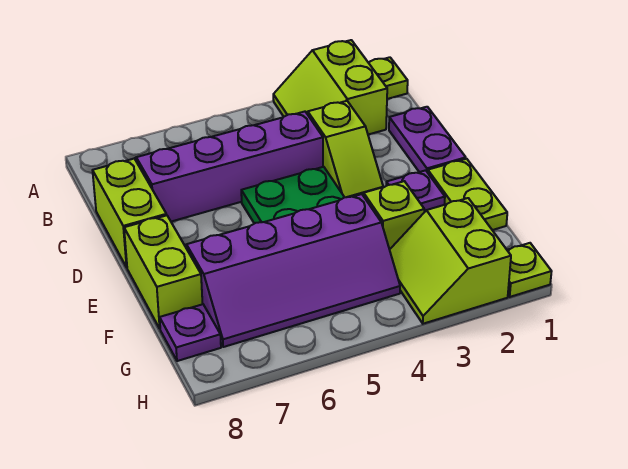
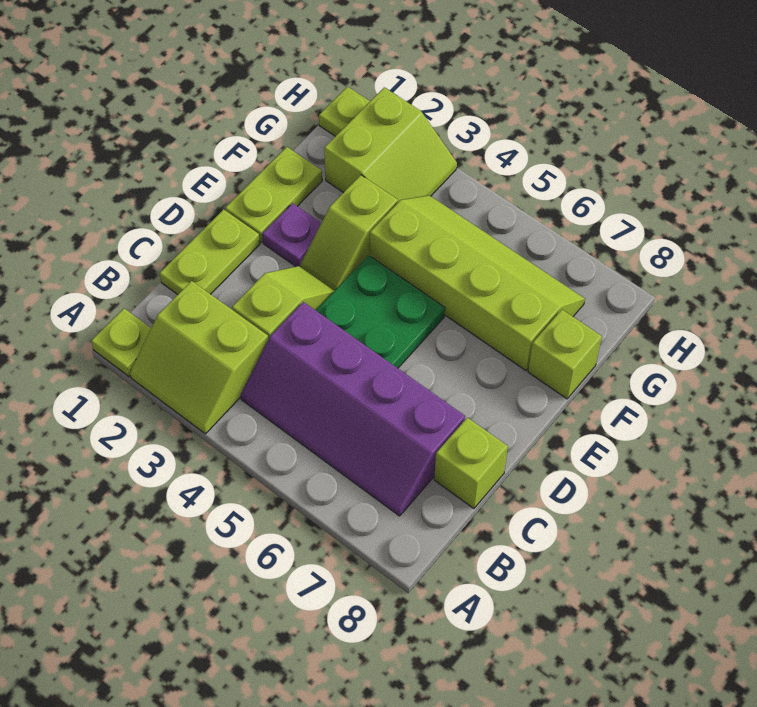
lime 2x2 slope [273,40,387,135] -> lime 2x2 slope turned to [130,281,268,434]
purple 1x2 plate [389,107,466,172] -> lime 1x2 plate [160,209,260,294]
lime 1x2 brick [93,159,166,267] -> lime 1x1 brick [434,417,508,509]
lime 1x2 brick [124,215,203,329] -> lime 1x1 brick [528,310,602,399]
purple 2x4 slope [187,194,400,347] -> lime 2x4 slope [370,195,585,370]
purple 1x1 plate [160,304,221,361] -> none

